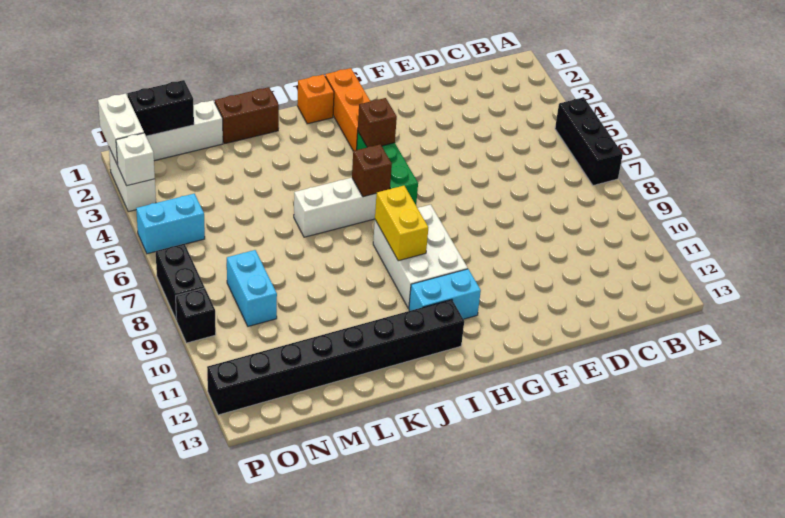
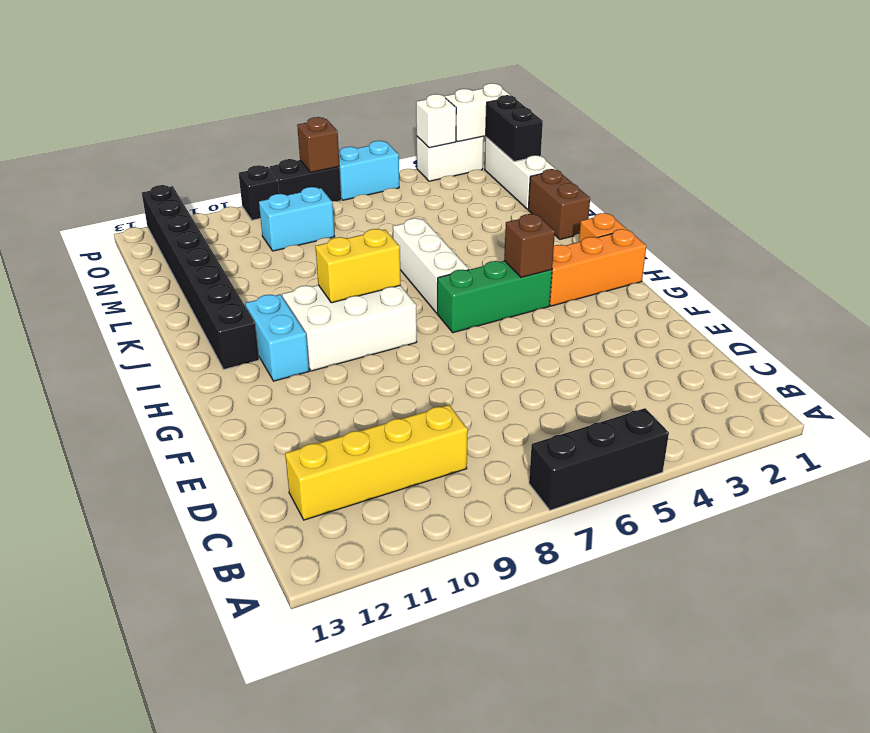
none -> yellow 1x4 brick [285,405,468,520]
brown 1x1 brick [352,144,392,197] -> brown 1x1 brick moved to [297,117,339,172]
cyan 1x2 brick [136,194,205,254] -> cyan 1x2 brick turned to [339,141,399,200]

